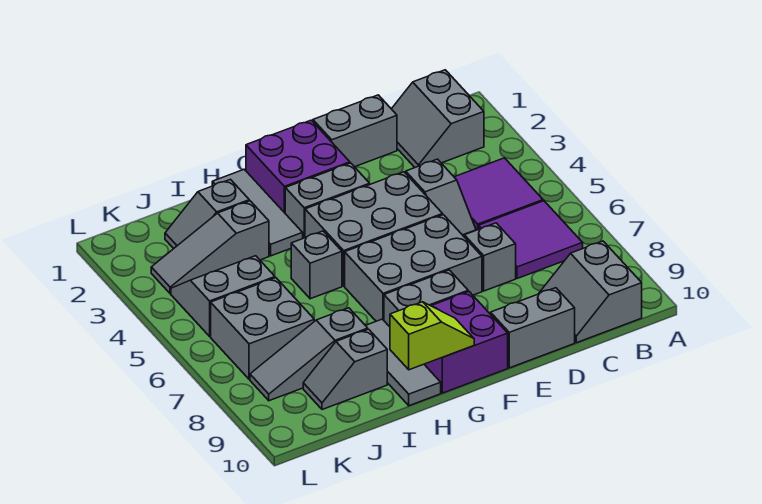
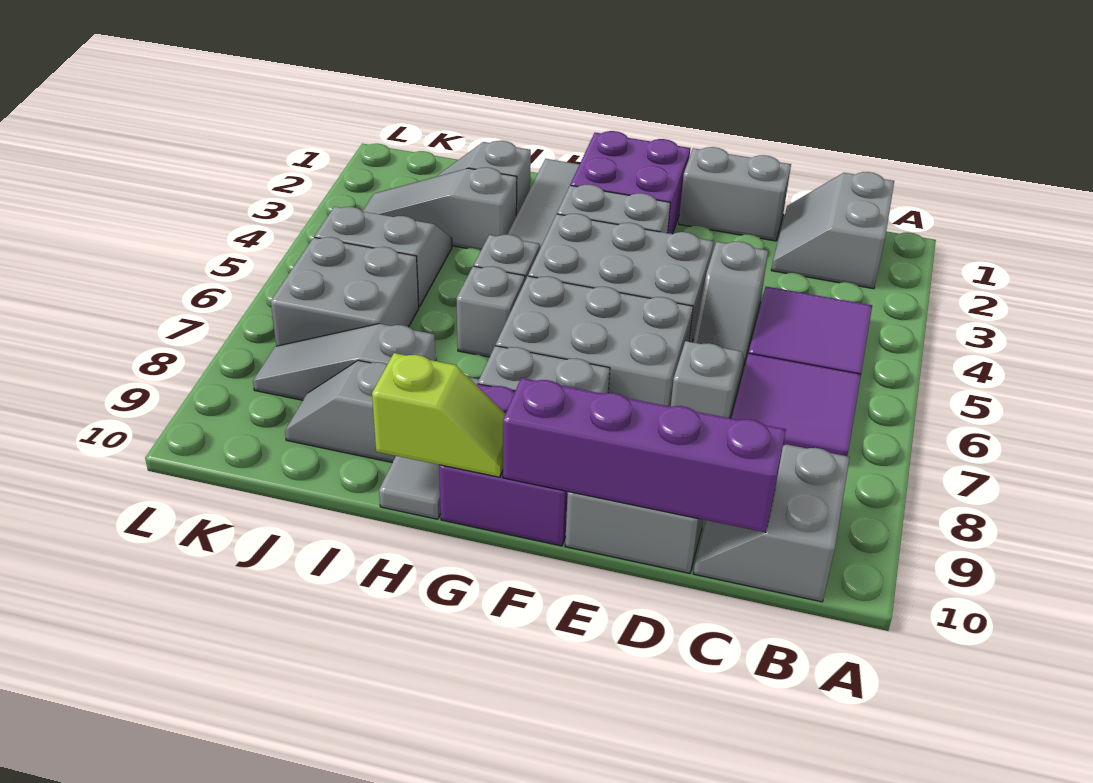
none -> purple 1x4 brick [503,378,786,533]
none -> grey 1x1 brick [456,266,525,357]

